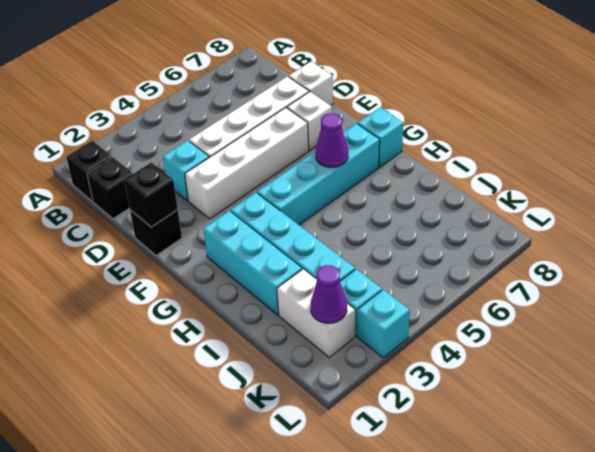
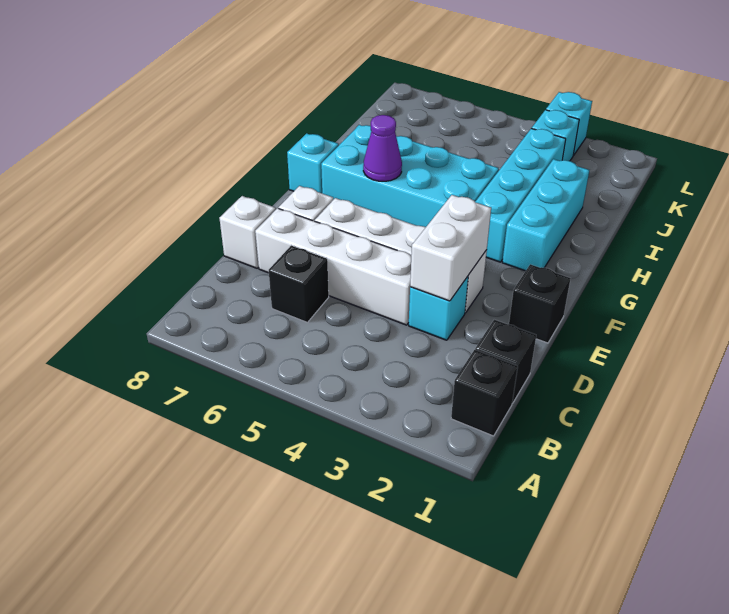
black 1x1 brick [124,162,178,227] -> black 1x1 brick moved to [269,245,329,322]
cyan 1x4 brick [257,124,380,225] -> cyan 2x4 brick [321,125,499,227]
white 1x2 brick [277,269,355,357] -> white 1x2 brick moved to [410,195,491,301]
purple 1x1 cone [311,265,347,323] -> none

